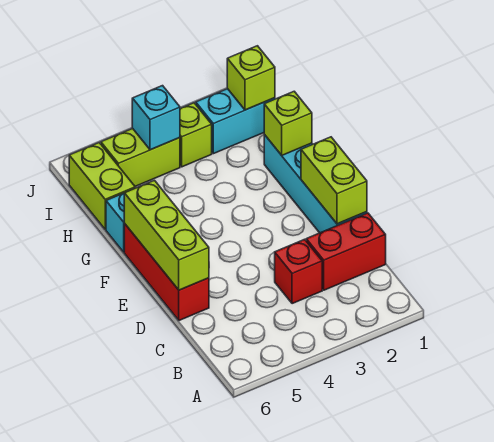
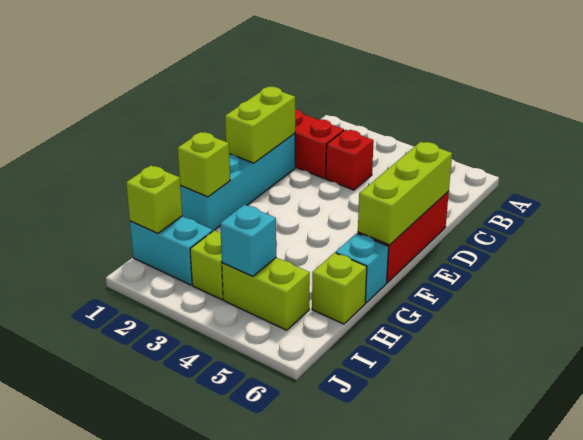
lime 1x2 brick [69,143,135,229] -> lime 1x1 brick [312,253,367,324]

